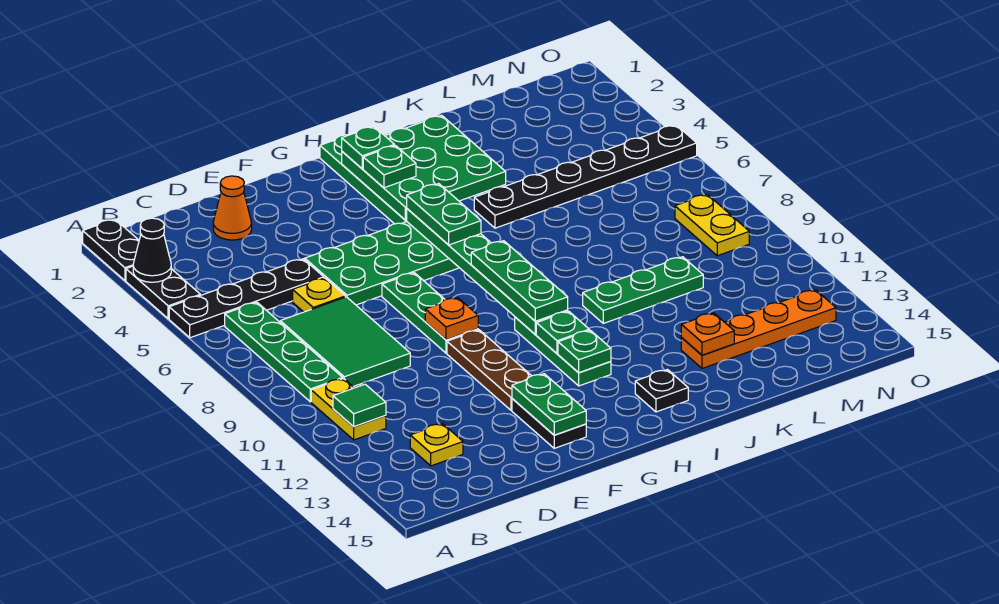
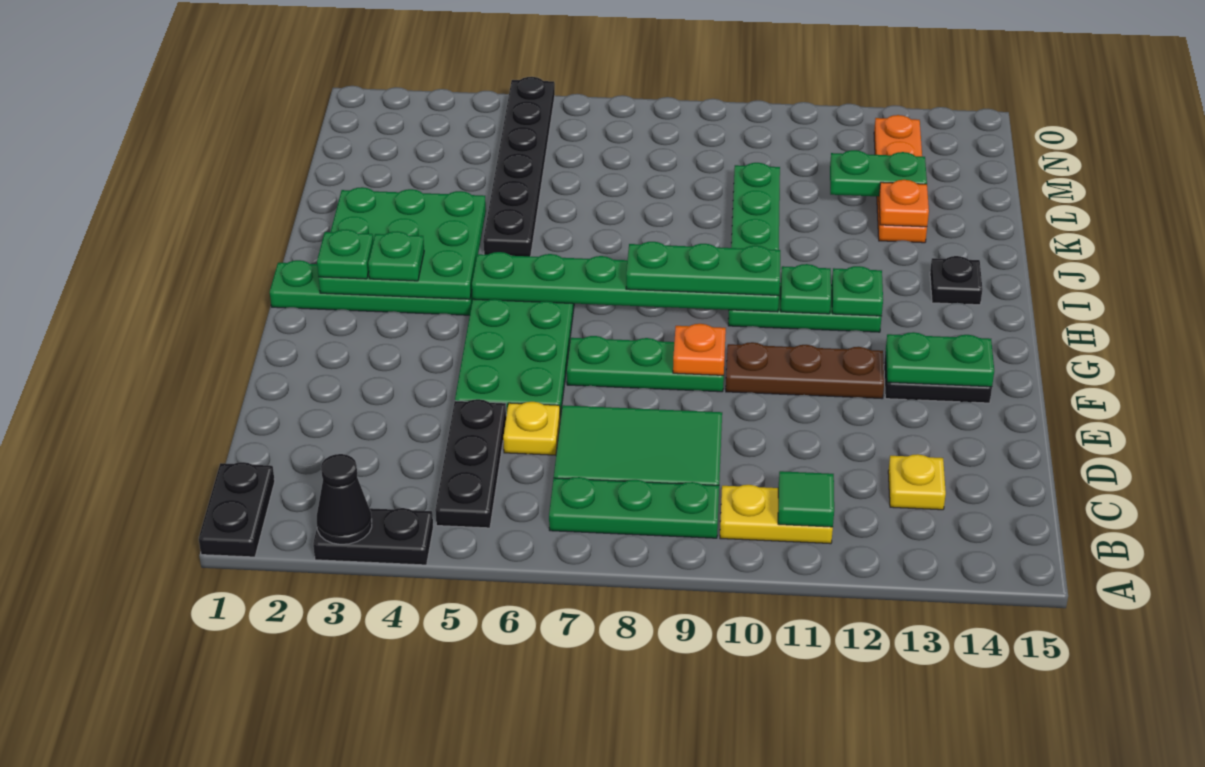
black 1x2 plate [83,219,139,280] -> black 1x2 plate turned to [199,462,275,557]
black 1x4 plate [169,259,324,338] -> black 1x3 plate [435,399,506,528]
green 1x4 plate [225,302,343,402] -> green 1x3 plate [549,477,719,538]
orange 1x1 cone [213,176,252,240] -> none
green 1x2 plate [407,184,481,245] -> green 1x2 plate moved to [830,150,927,196]
yellow 1x2 plate [675,194,749,256] -> none

